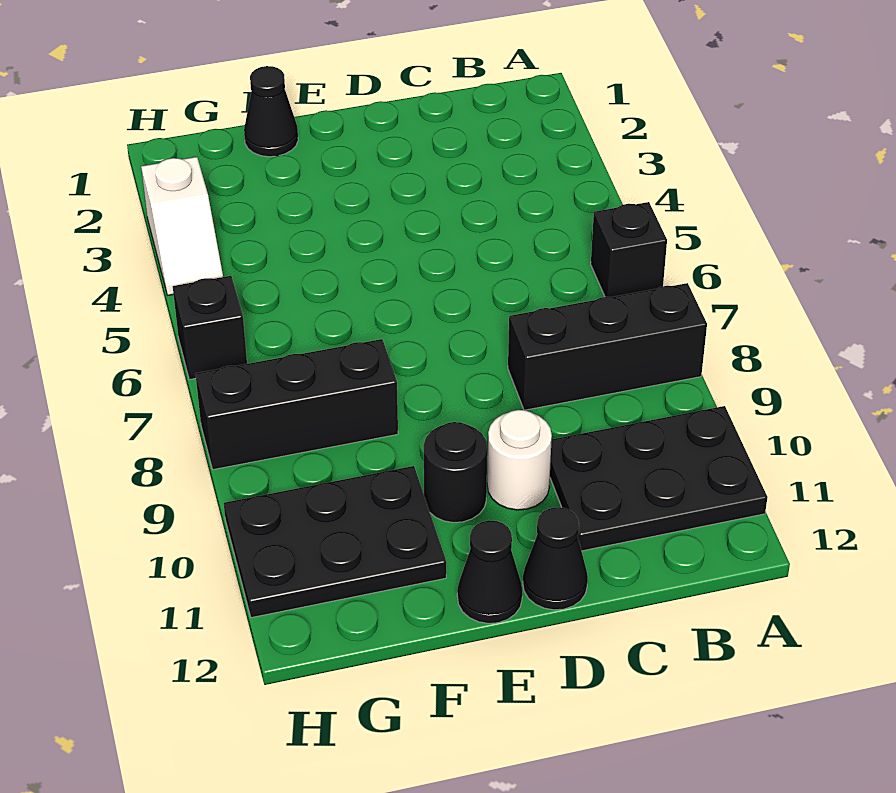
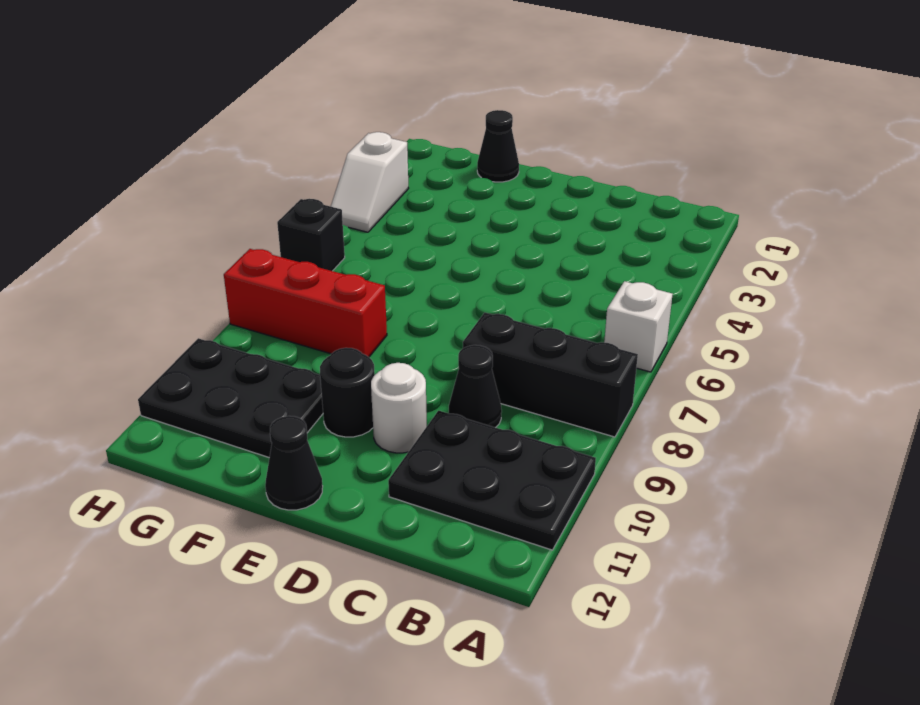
black 1x1 brick [591,202,667,297] -> white 1x1 brick [604,281,673,372]
black 1x1 cone [523,507,588,610] -> black 1x1 cone moved to [449,345,502,428]
black 1x3 brick [196,339,398,469] -> red 1x3 brick [224,249,387,357]

